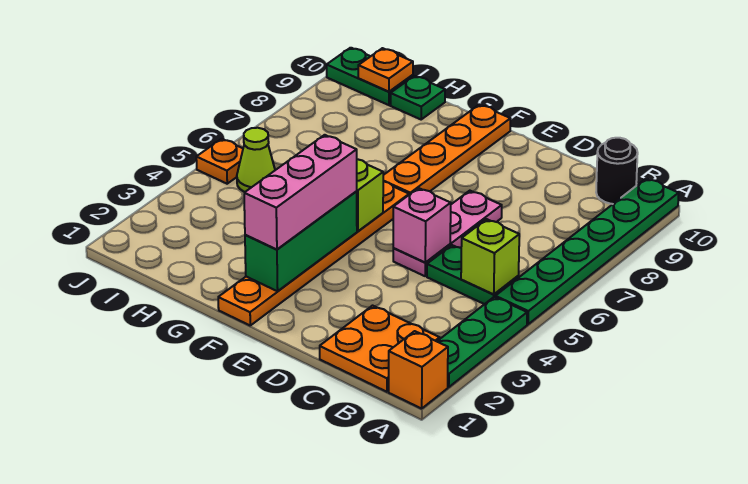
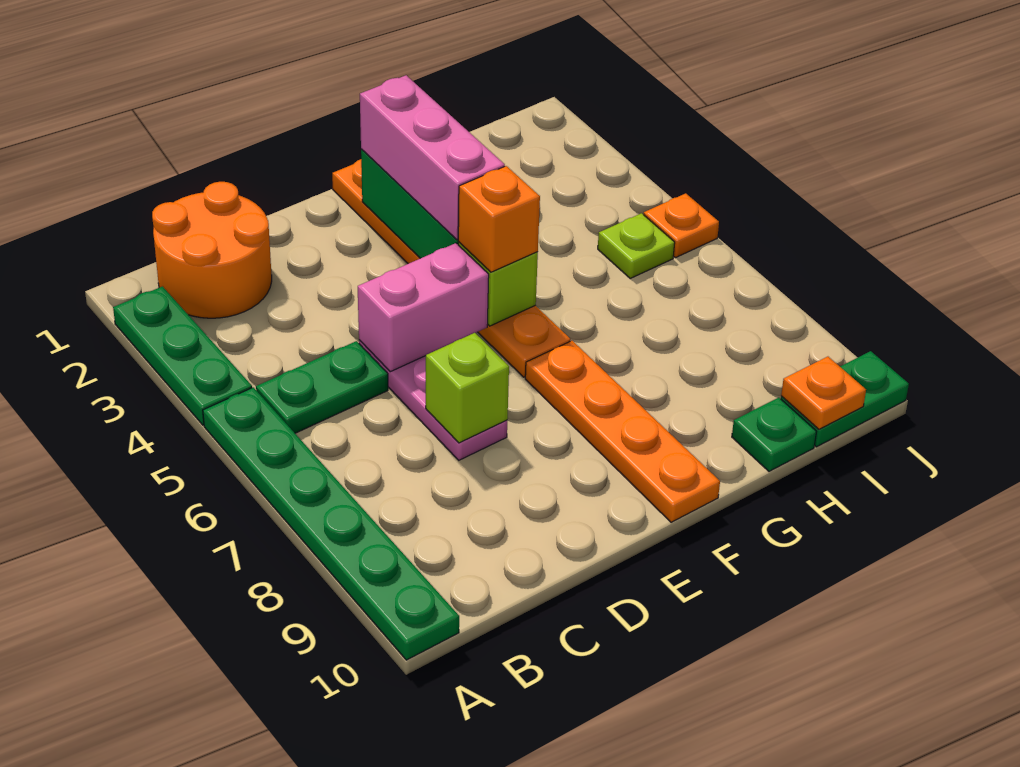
orange 1x1 brick [389,331,448,409] -> orange 1x1 brick moved to [458,166,540,272]
orange 2x2 plate [320,306,440,392] -> orange 2x2 round brick [152,182,272,318]
lime 1x1 brick [461,219,519,294] -> lime 1x1 brick moved to [426,333,509,443]
black 1x1 round brick [596,138,638,204] -> none
pink 1x1 brick [393,188,451,263] -> pink 1x2 brick [358,243,489,372]
lime 1x1 cone [237,128,275,192] -> lime 1x1 plate [598,213,675,278]

